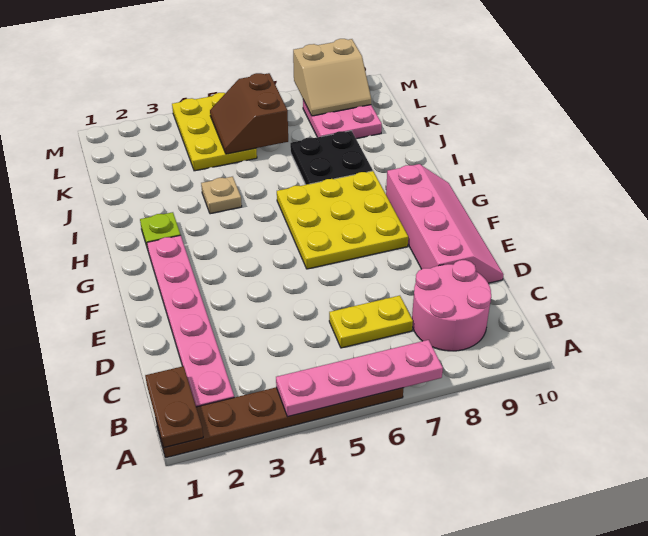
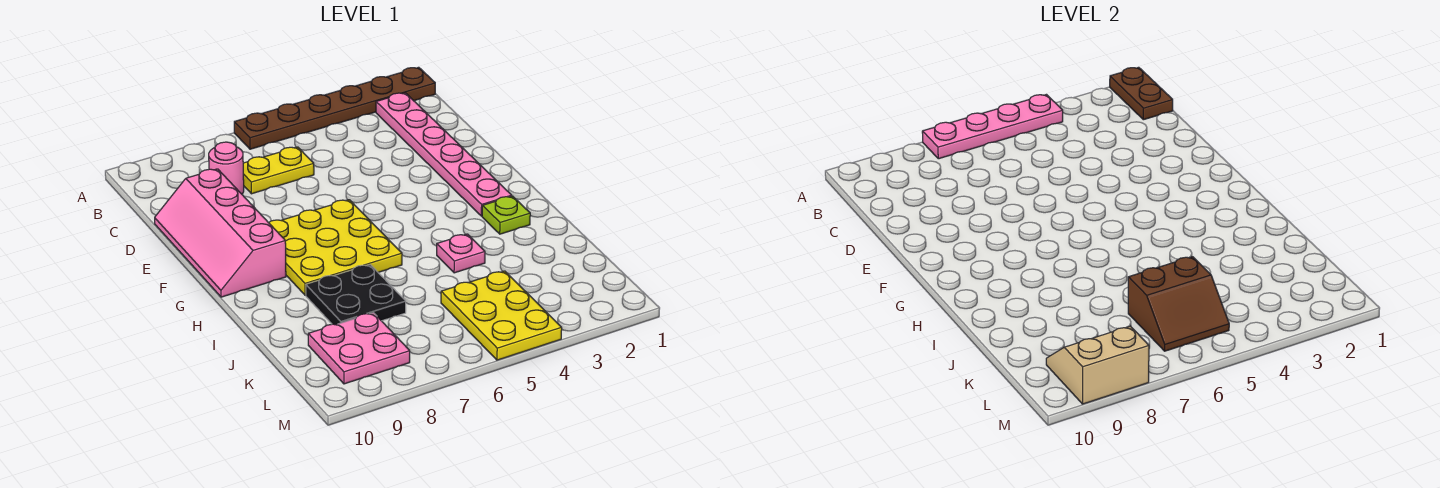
pink 2x2 round brick [412,260,491,351] -> pink 1x1 round brick [209,142,244,194]
tan 1x1 plate [201,177,242,214] -> pink 1x1 plate [437,234,485,273]
brown 2x2 slope [210,73,288,154] -> brown 2x2 slope turned to [1128,257,1229,351]

